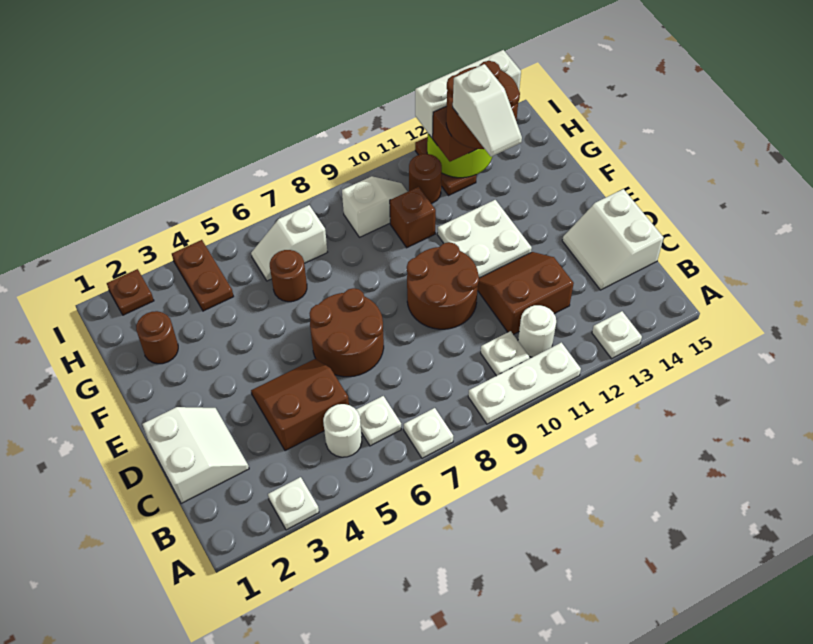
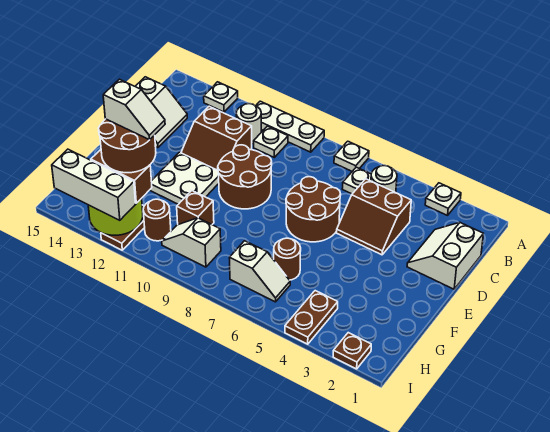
white 1x2 slope [453,64,522,157] -> white 1x2 slope turned to [103,79,165,140]
brown 1x1 round brick [136,311,178,364] -> none

